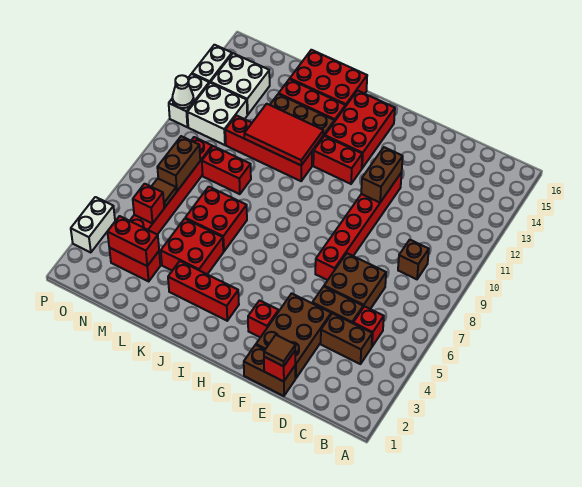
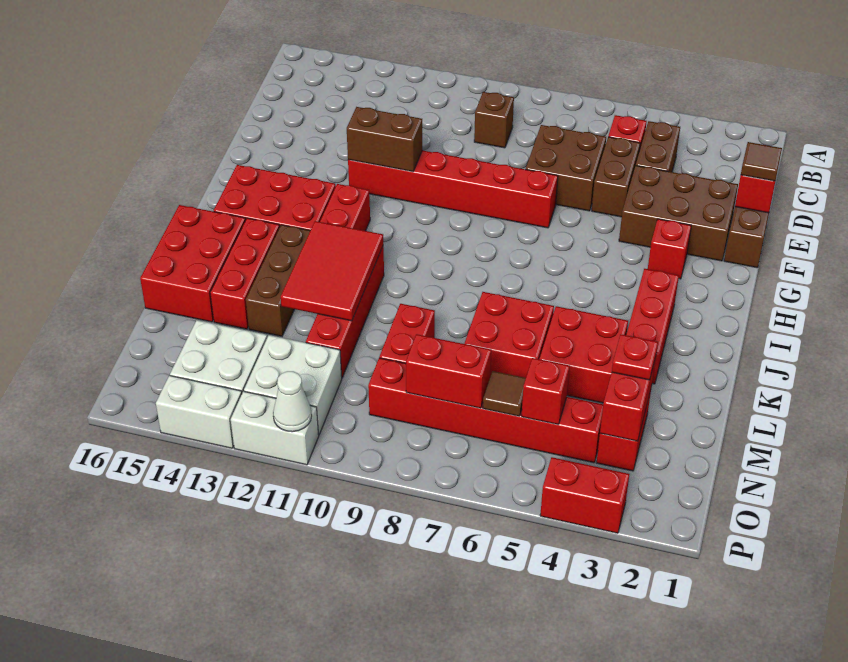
none -> red 1x1 plate [612,334,658,380]
brown 1x2 brick [157,136,200,191] -> red 1x2 brick [406,334,491,408]
white 1x2 brick [71,197,115,253] -> red 1x2 brick [540,457,629,533]

